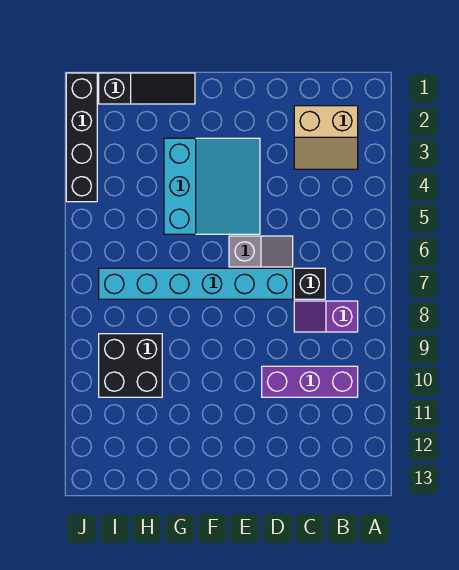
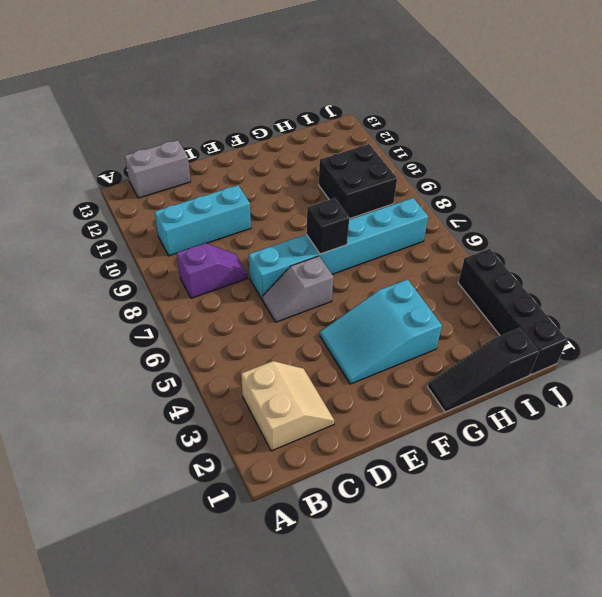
tan 2x2 slope [294,106,358,169] -> tan 2x2 slope turned to [241,361,335,451]
purple 1x3 brick [262,366,358,397] -> cyan 1x3 brick [155,185,251,256]
none -> grey 1x2 brick [125,140,191,198]
black 1x1 brick [294,268,325,299] -> black 1x1 brick moved to [306,198,349,254]
cyan 3x3 slope [164,138,260,234] -> cyan 2x3 slope [320,279,442,384]

